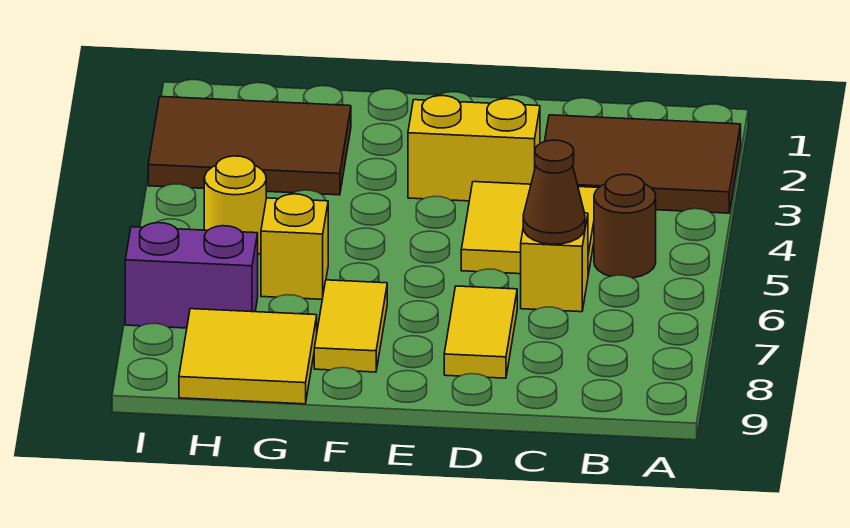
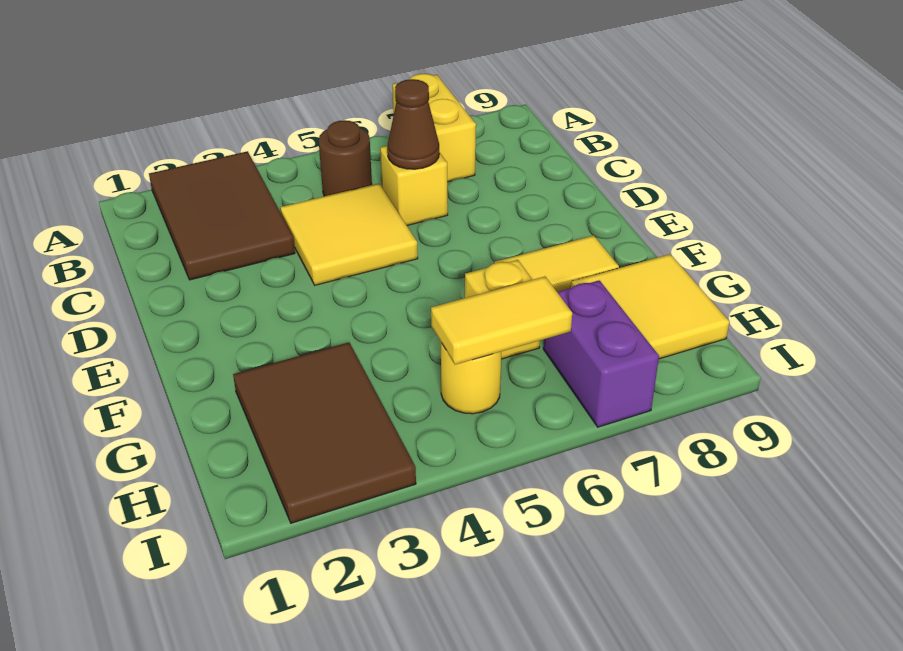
yellow 1x2 brick [408,96,540,201] -> yellow 1x2 brick moved to [393,74,476,182]
yellow 1x2 tile [444,286,517,378] -> yellow 1x2 tile moved to [431,276,572,365]

